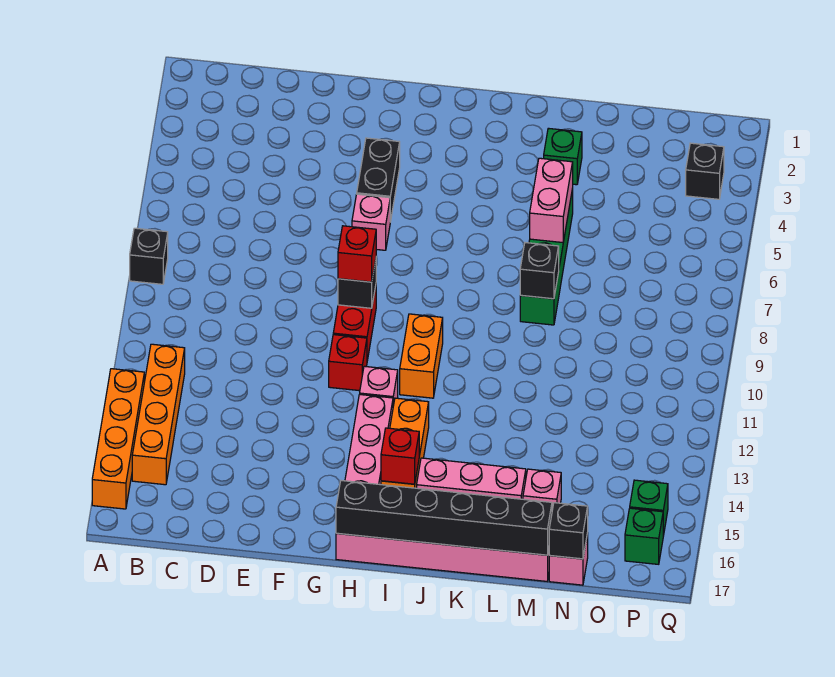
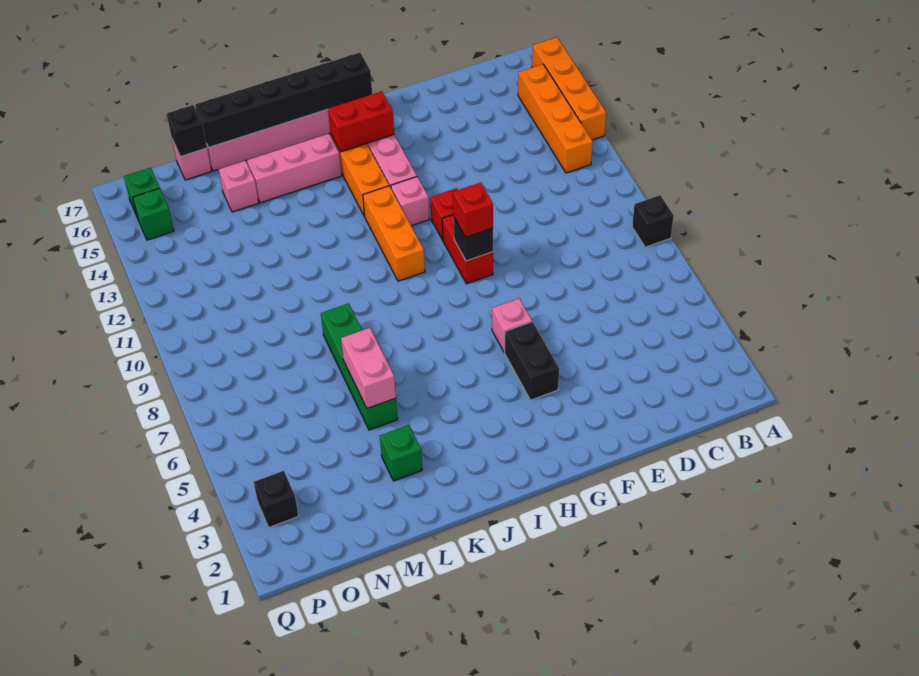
orange 1x2 brick [400,314,443,398] -> orange 1x3 brick [363,186,425,281]
red 1x1 brick [381,428,419,484] -> red 1x2 brick [328,91,394,152]
black 1x1 brick [520,243,559,299] -> none

